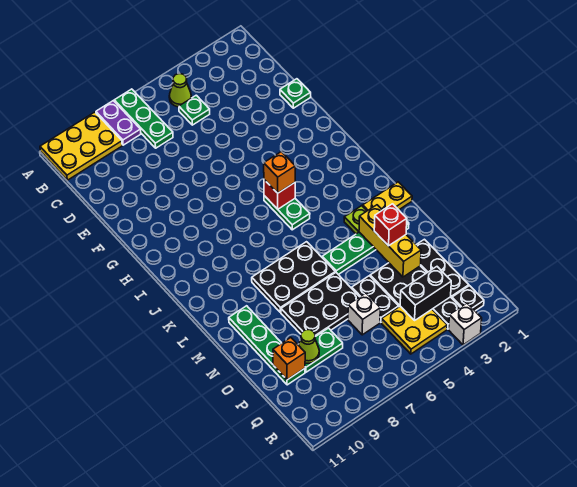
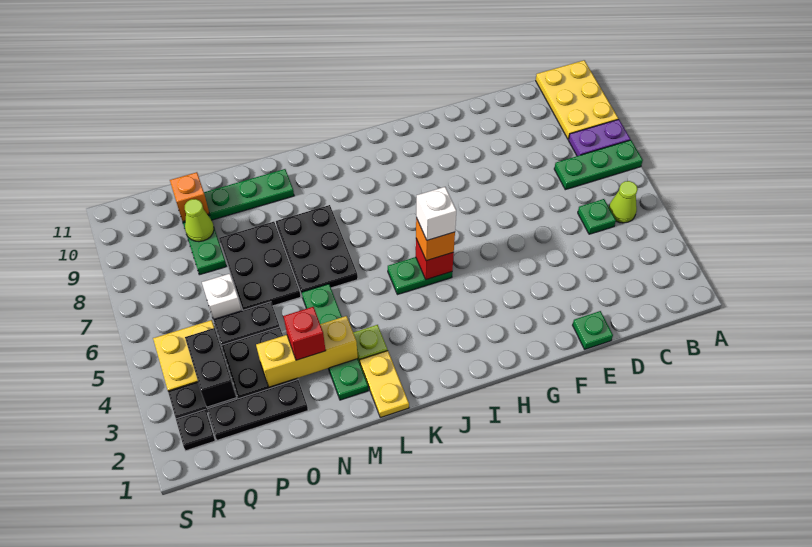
white 1x1 brick [449,303,482,345] -> white 1x1 brick moved to [416,187,456,240]

